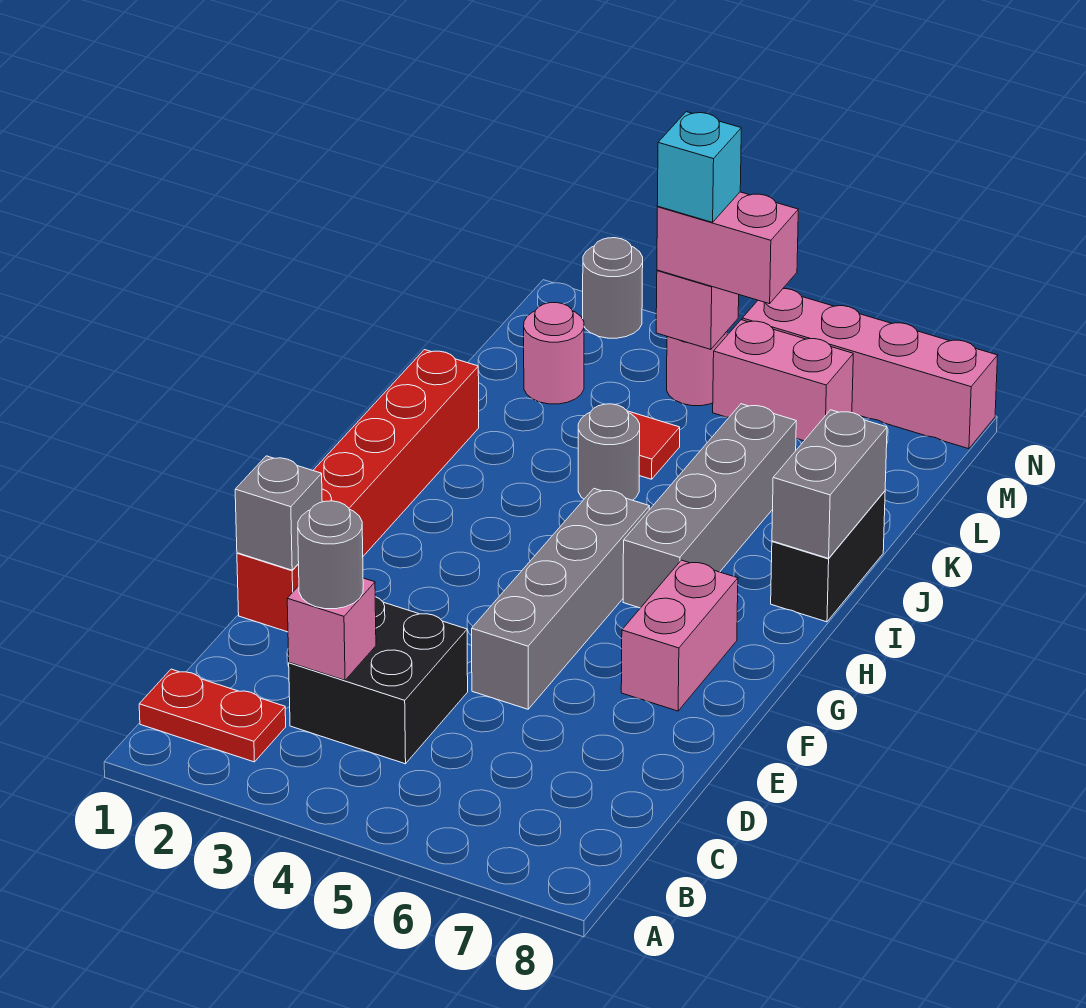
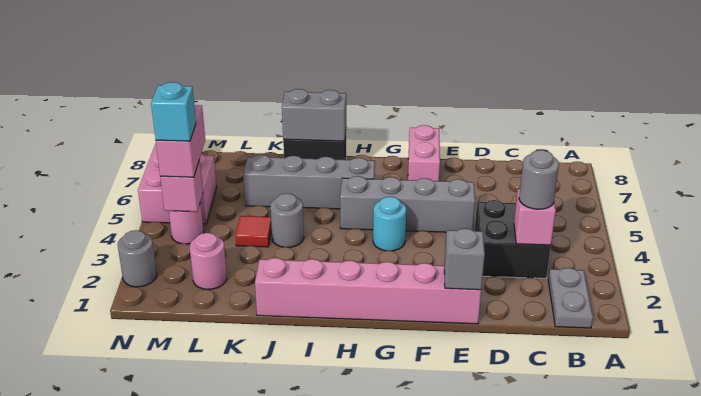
red 1x2 plate [139,669,286,762] -> grey 1x2 plate [548,268,593,328]
red 1x6 brick [237,350,479,632] -> pink 1x6 brick [255,258,481,324]
pink 1x2 brick [621,560,738,711] -> pink 1x2 brick turned to [408,125,440,181]
none -> cyan 1x1 round brick [373,197,406,251]

